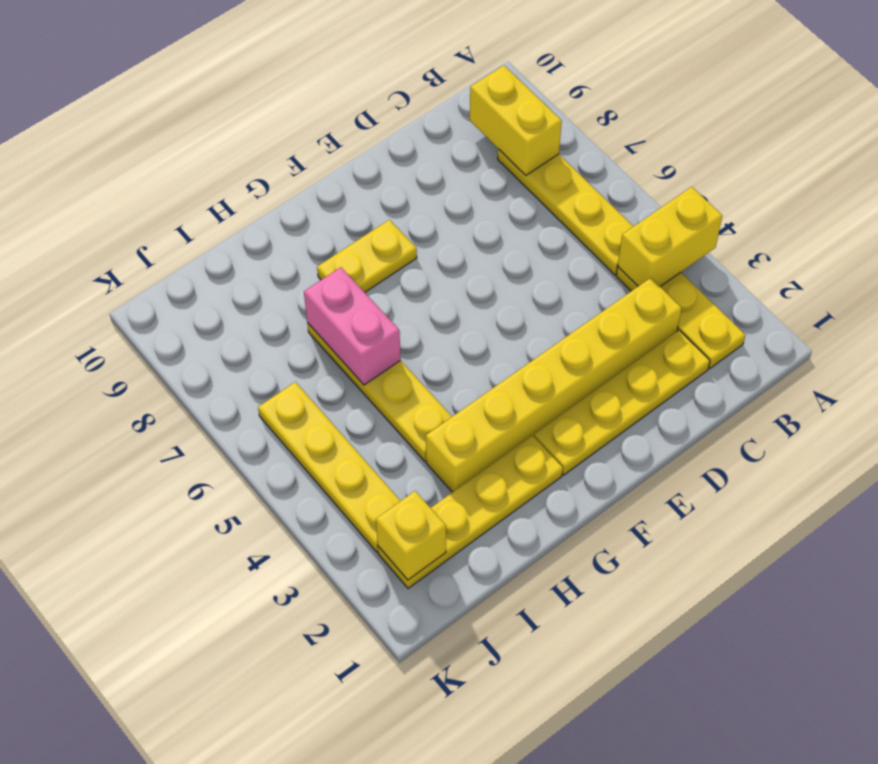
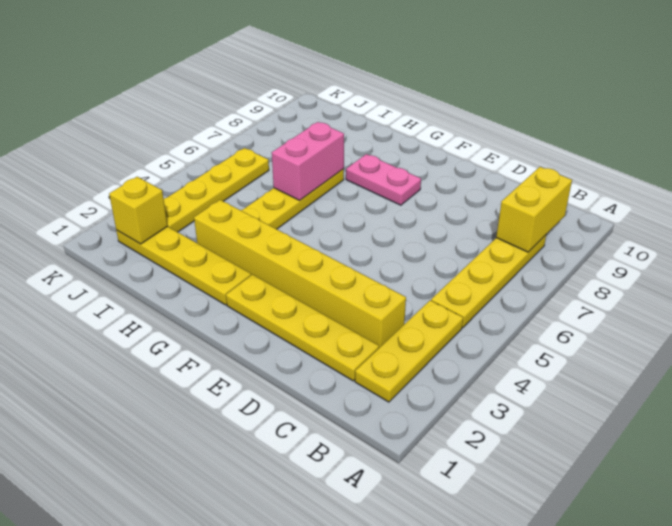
yellow 1x2 brick [618,187,722,286] -> none
yellow 1x2 plate [317,220,417,292] -> pink 1x2 plate [346,154,421,205]

